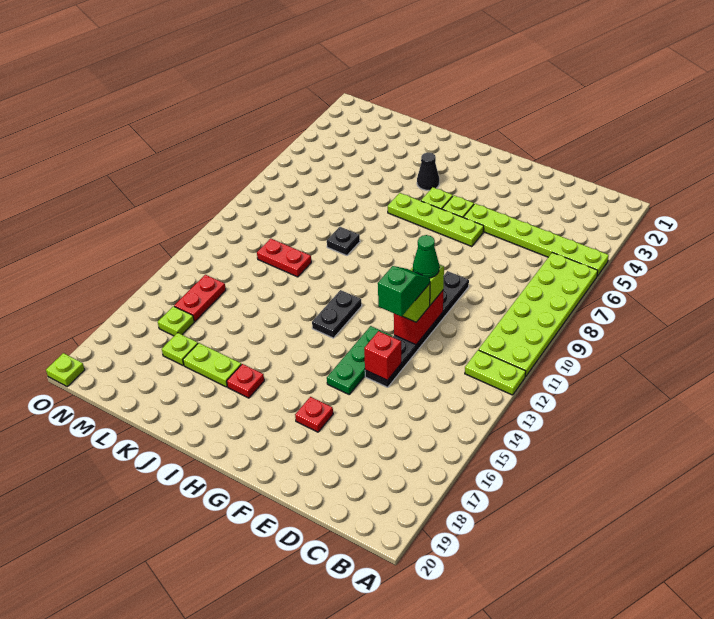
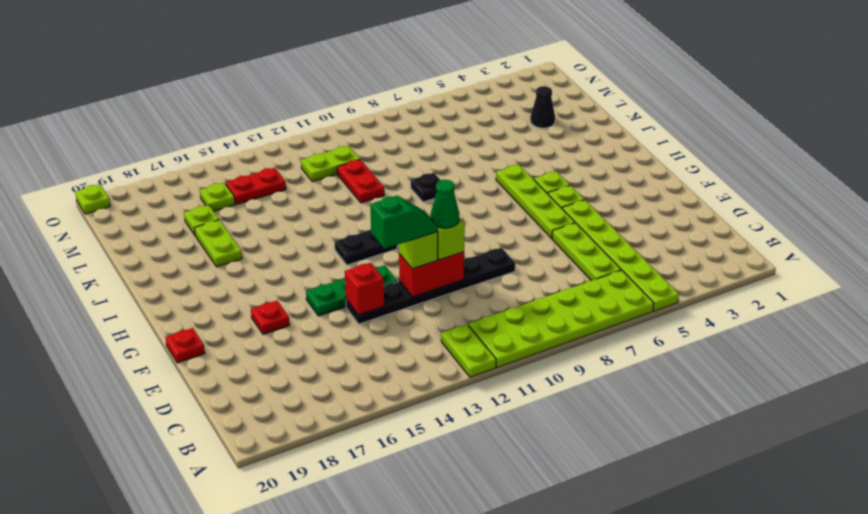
none -> lime 1x3 plate [552,223,621,281]
black 1x1 cone [417,153,439,190] -> black 1x1 cone moved to [530,86,555,128]
red 1x1 plate [227,364,264,398] -> red 1x1 plate moved to [166,328,205,363]
none -> lime 1x2 plate [301,146,360,182]

